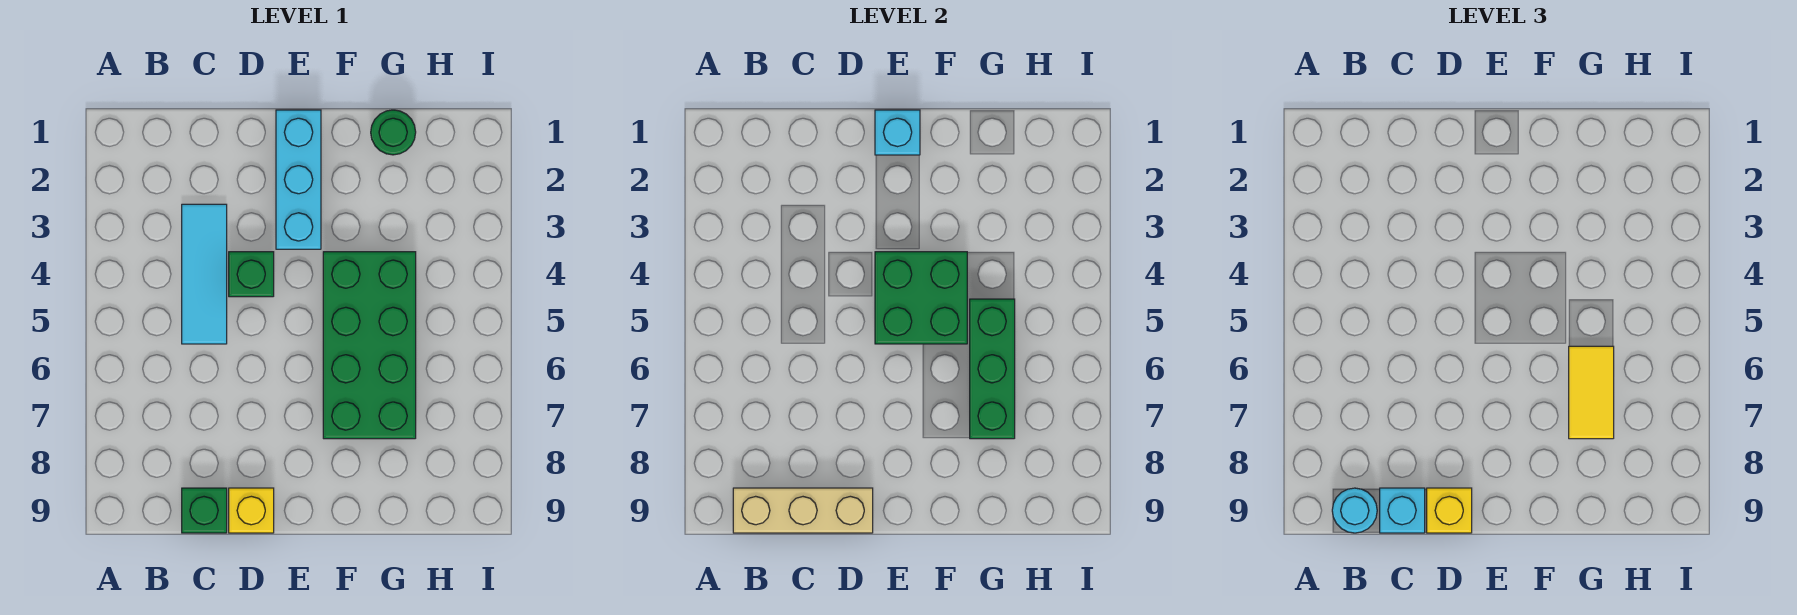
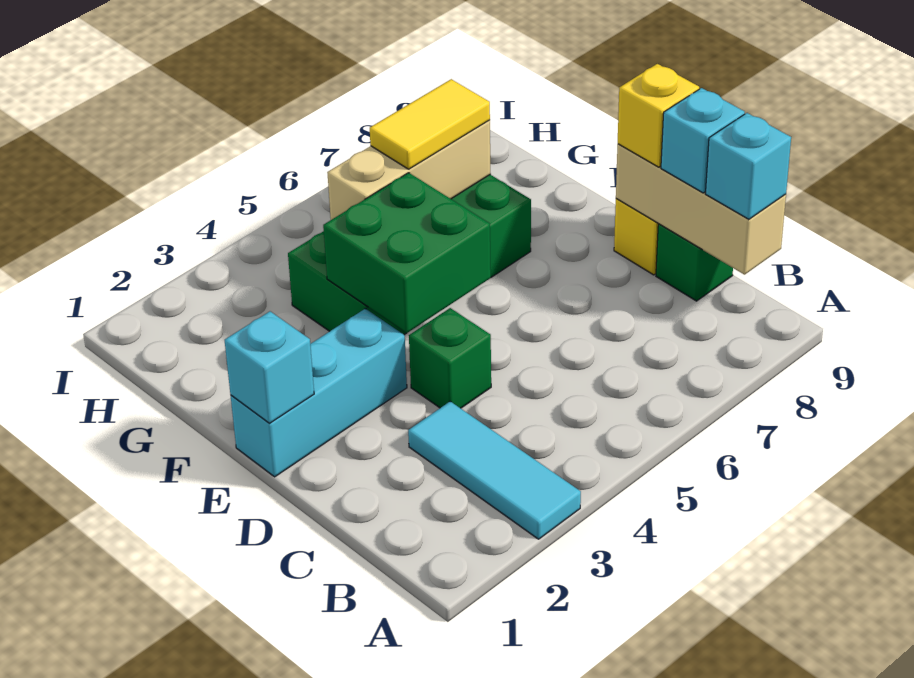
cyan 1x1 round brick [1332,488,1377,533] -> cyan 1x1 brick [706,113,791,219]
cyan 1x3 tile [182,204,227,344] -> cyan 1x3 tile turned to [408,401,581,539]
green 1x1 round brick [371,110,416,155] -> none
green 1x3 brick [970,299,1015,439] -> tan 1x3 brick [327,120,491,220]

